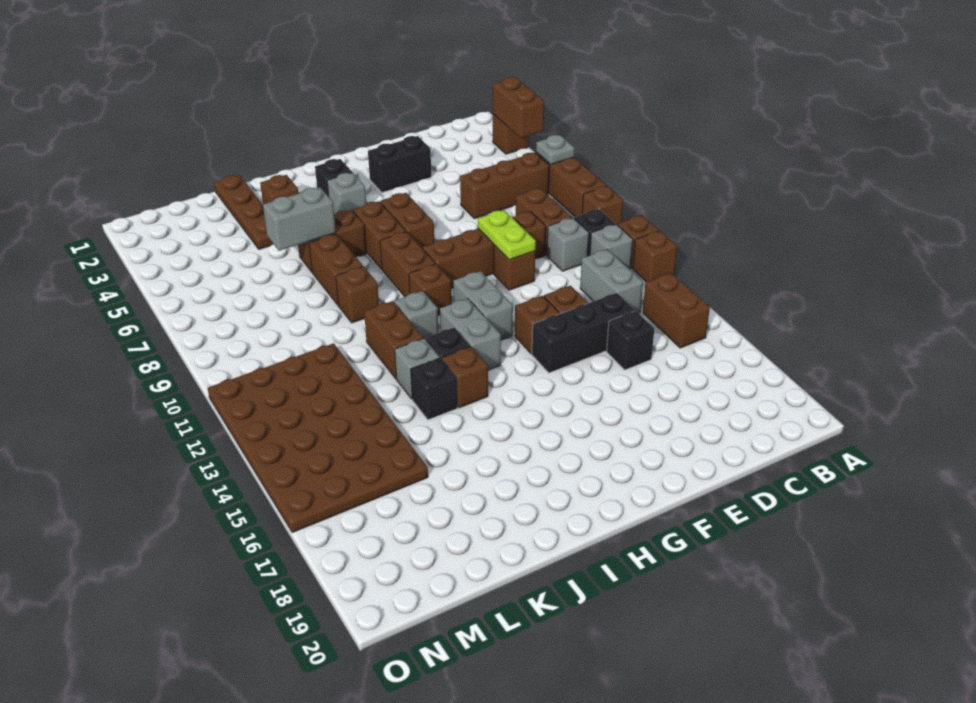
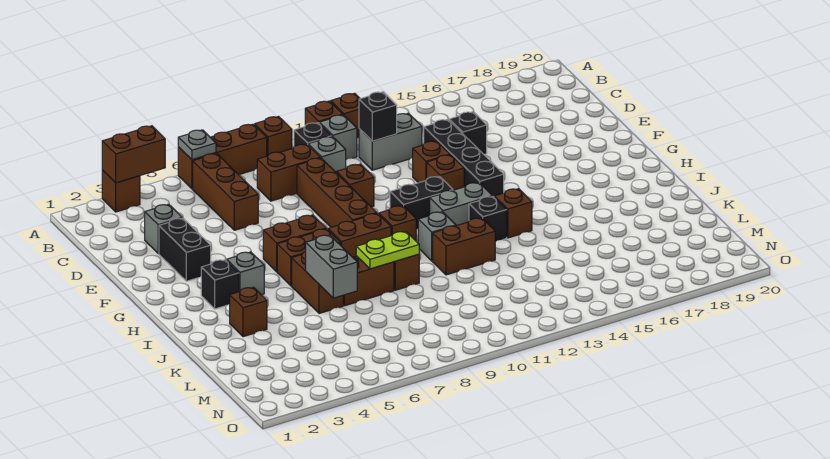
brown 1x2 brick [643,273,710,348] -> none
black 1x3 brick [532,293,635,373] -> black 1x4 brick [424,120,504,197]
lime 1x2 plate [478,210,536,260] -> lime 1x2 plate moved to [356,231,419,269]
grey 1x2 brick [453,271,513,340] -> black 1x2 brick [390,176,453,229]
grey 1x1 brick [395,338,440,399] -> grey 1x1 brick moved to [145,204,182,253]
black 1x1 brick [411,358,458,420] -> black 1x1 brick moved to [359,92,397,141]
brown 1x4 plate [214,175,273,249] -> none
brown 4x6 plate [208,343,428,533] -> none

